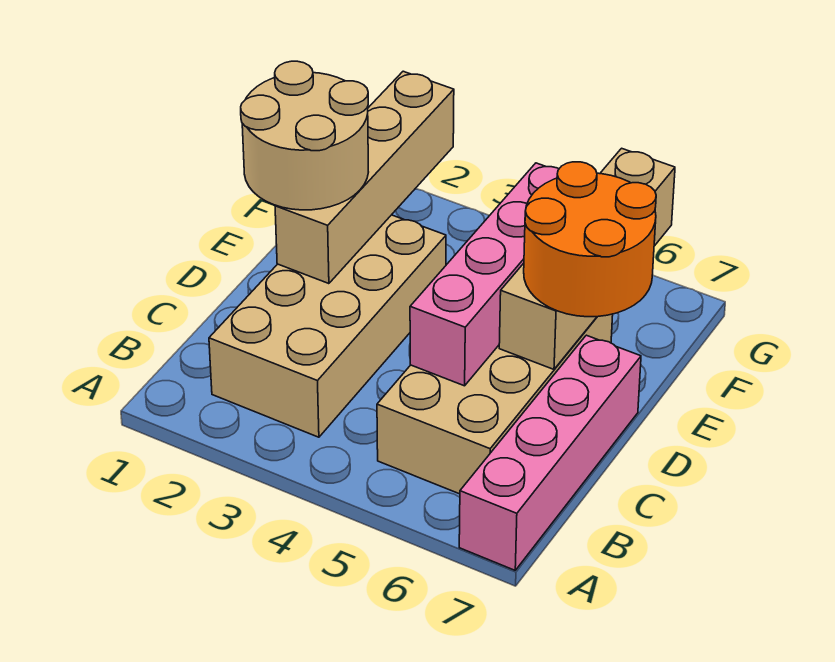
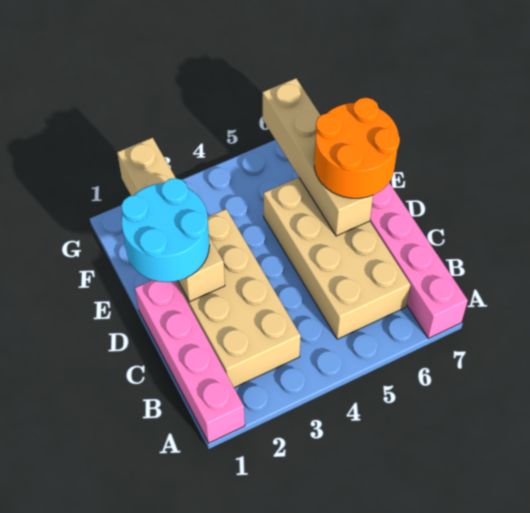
pink 1x4 brick [410,163,559,386] -> pink 1x4 brick moved to [135,280,245,443]
tan 2x2 round brick [241,61,368,210] -> cyan 2x2 round brick [121,178,210,282]

